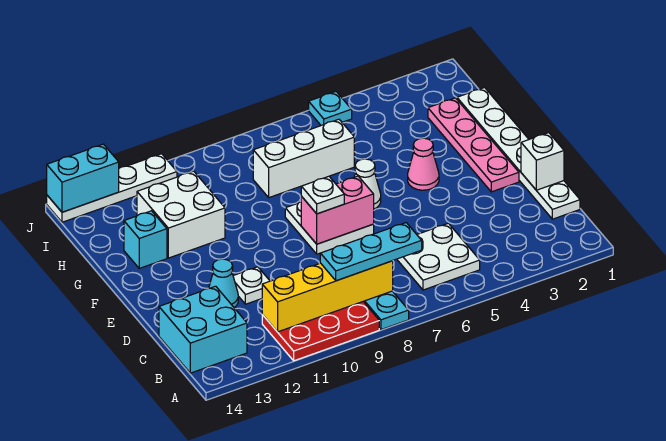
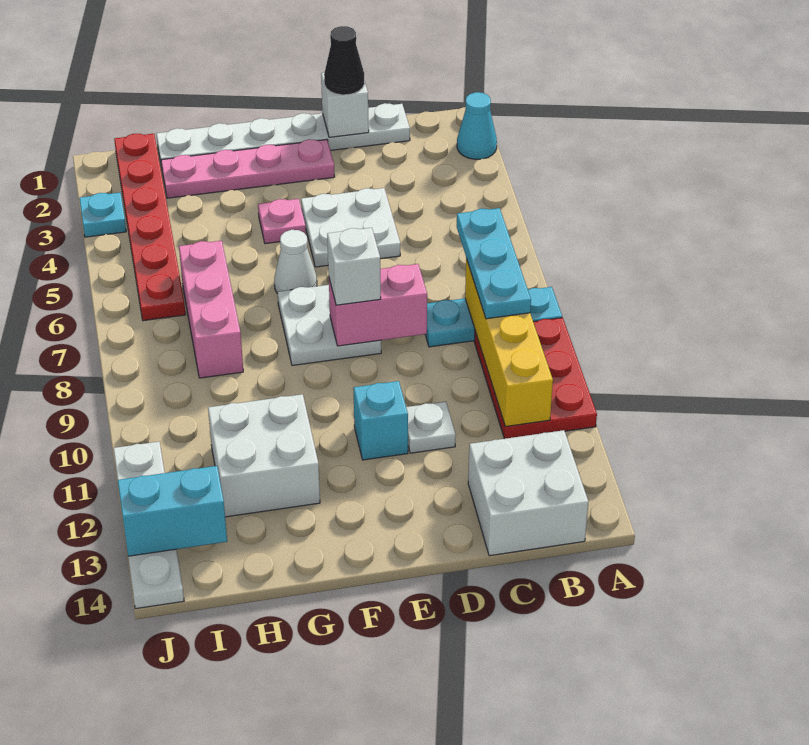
white 2x2 plate [397,223,480,290] -> white 2x2 plate moved to [301,188,400,267]
cyan 2x2 brick [159,286,247,373] -> white 2x2 brick [468,430,588,556]
none -> black 1x1 cone [324,26,365,95]
cyan 1x1 cone [209,259,238,308] -> cyan 1x1 cone moved to [457,92,497,159]
pink 1x2 brick [301,176,374,244] -> pink 1x2 brick turned to [329,264,427,346]
white 1x1 plate [301,176,344,214] -> white 1x1 brick [327,228,381,305]
pink 1x1 cone [408,138,439,190] -> pink 1x1 plate [258,199,306,244]
cyan 1x1 brick [124,211,167,268] -> cyan 1x1 brick moved to [353,381,408,460]
white 1x3 brick [253,119,354,198] -> pink 1x3 brick [179,241,243,378]
none -> red 1x6 plate [114,134,186,321]
cyan 1x1 plate [309,92,352,125] -> cyan 1x1 plate moved to [79,193,126,237]
cyan 1x2 brick [47,144,119,212] -> cyan 1x2 brick turned to [118,466,227,556]

